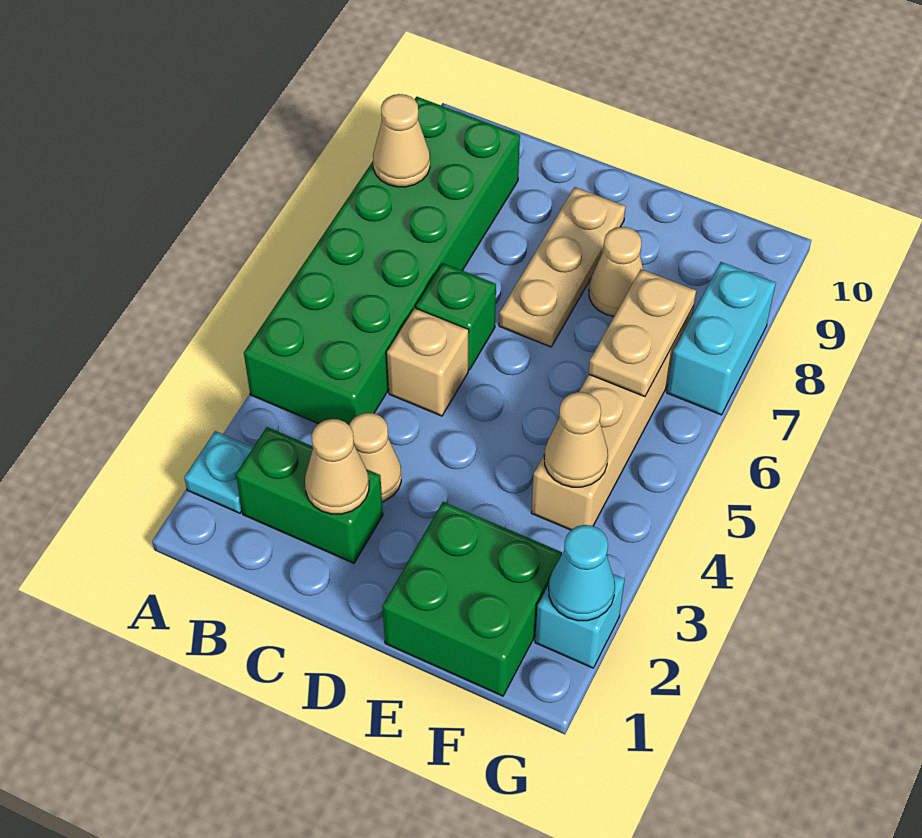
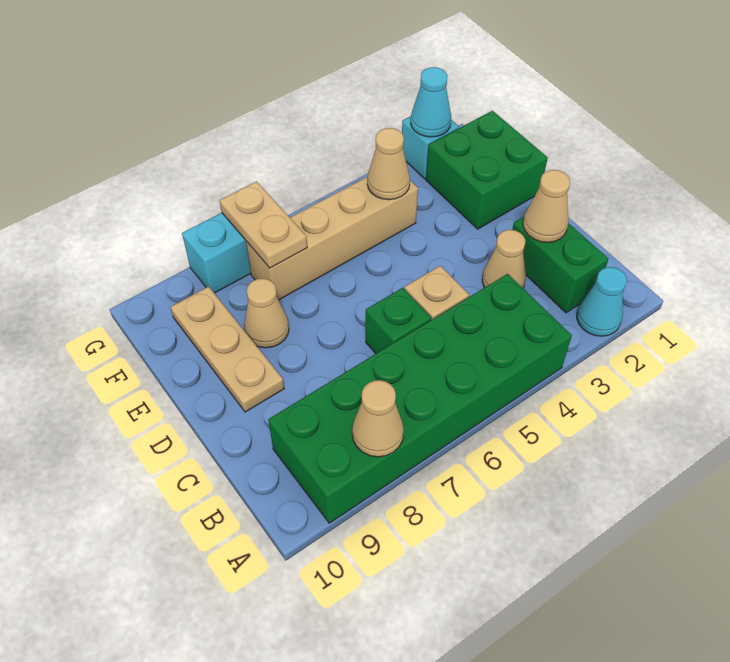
cyan 1x1 plate [184,431,253,513] -> cyan 1x1 cone [577,267,627,336]
tan 1x3 plate [499,187,626,347] -> tan 1x3 plate turned to [171,286,284,412]
tan 1x2 plate [589,269,696,397] -> tan 1x2 plate turned to [220,182,307,268]

